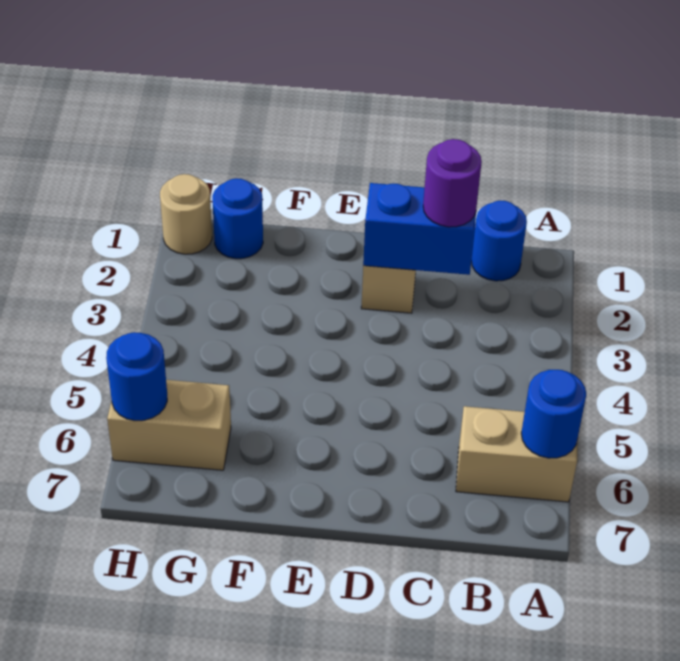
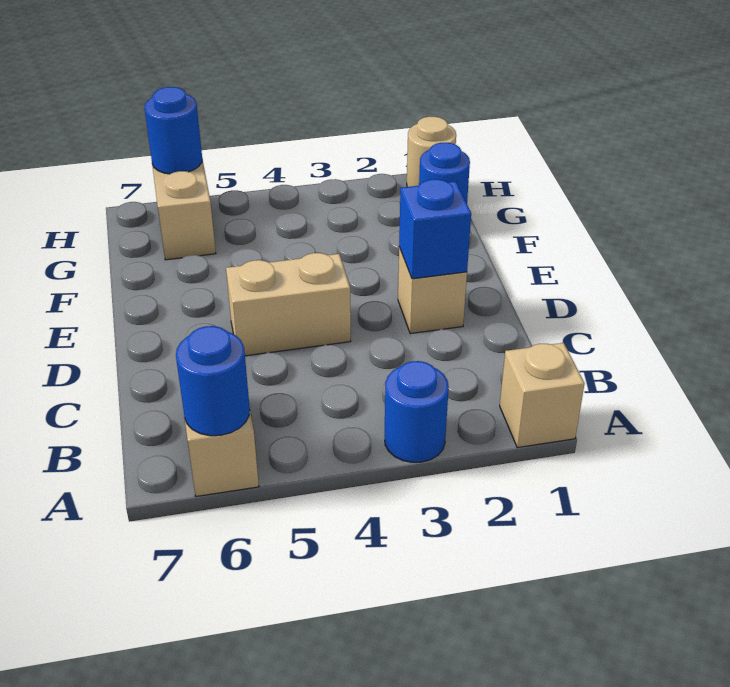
none -> tan 1x1 brick [500,343,585,448]
blue 1x1 round brick [471,201,527,281] -> blue 1x1 round brick moved to [385,361,449,462]
blue 1x2 brick [363,183,476,275] -> blue 1x1 brick [399,179,471,279]
purple 1x1 round brick [423,139,482,227] -> none
none -> tan 1x2 brick [226,253,351,356]

